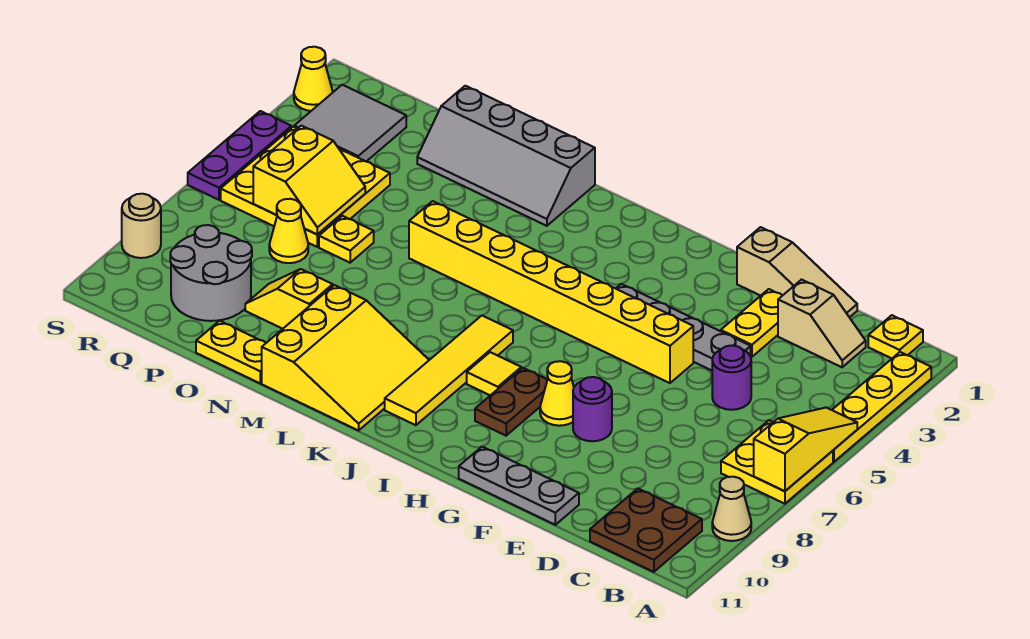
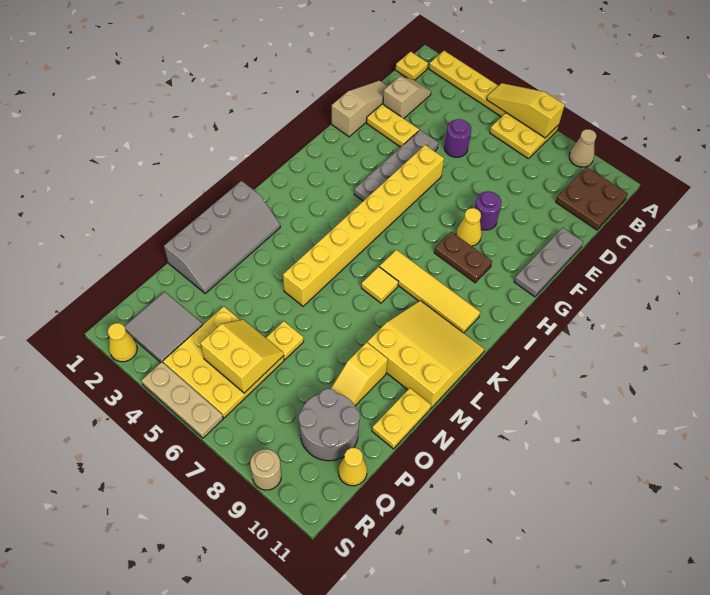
yellow 1x1 tile [467,352,521,395] -> yellow 1x1 tile moved to [361,267,398,303]
yellow 1x1 cone [269,199,308,263] -> yellow 1x1 cone moved to [338,448,367,486]
purple 1x3 plate [188,111,291,200] -> tan 1x3 plate [142,362,223,438]

